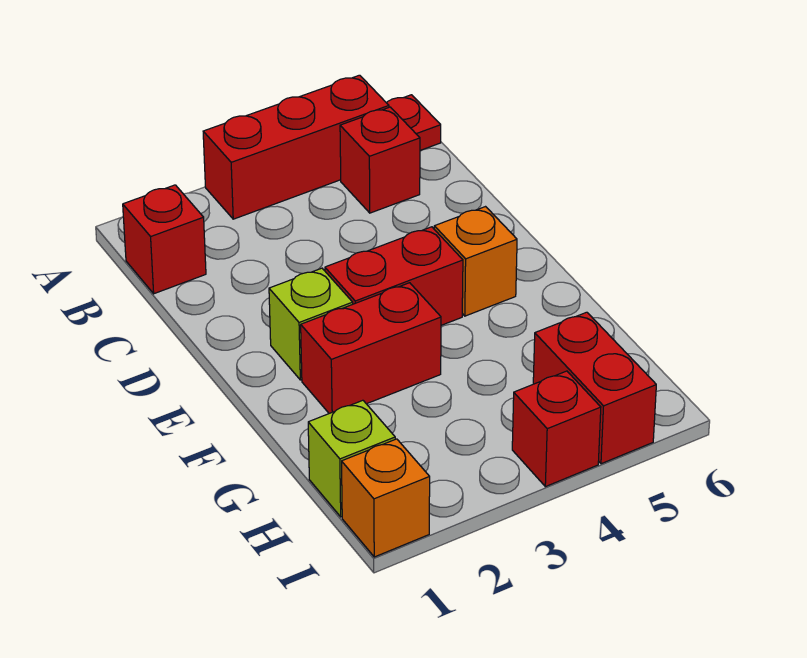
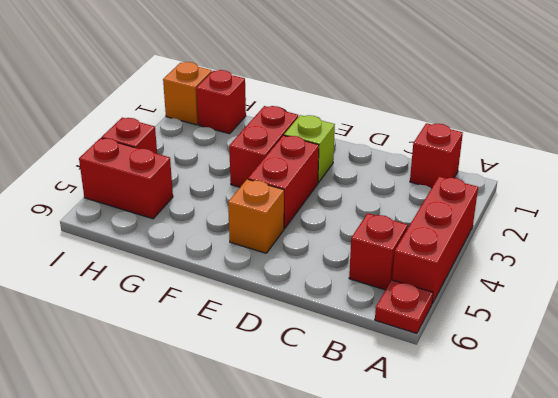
lime 1x1 brick [308,400,395,517] -> red 1x1 brick [196,70,246,134]

